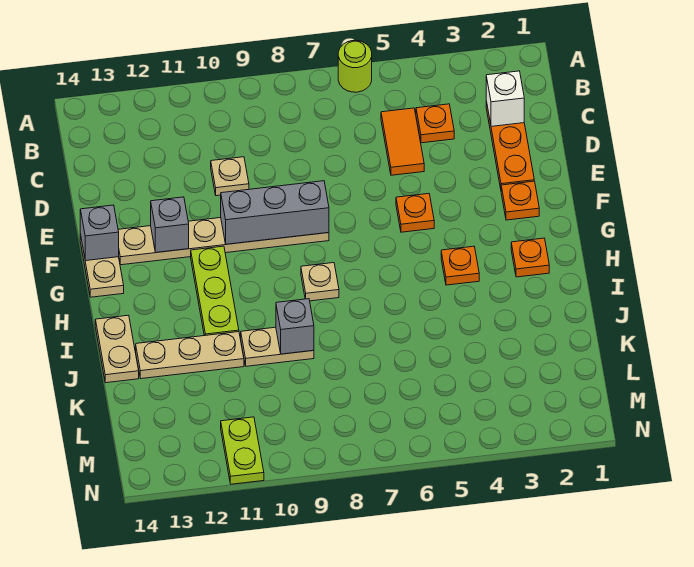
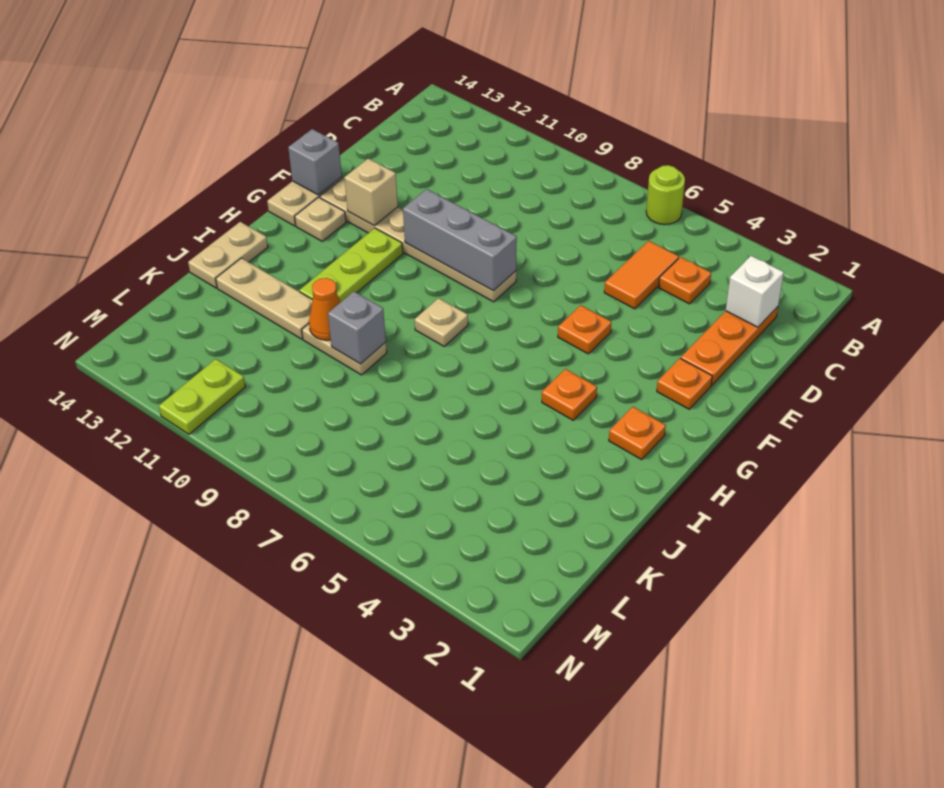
tan 1x1 plate [211,157,249,196] -> tan 1x1 plate moved to [295,197,346,241]
grey 1x1 brick [151,197,189,253] -> tan 1x1 brick [344,158,398,226]
none -> orange 1x1 cone [309,278,340,340]

